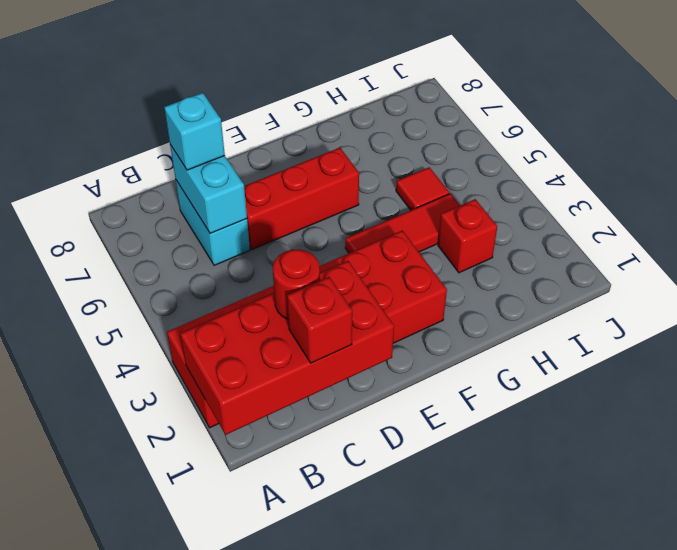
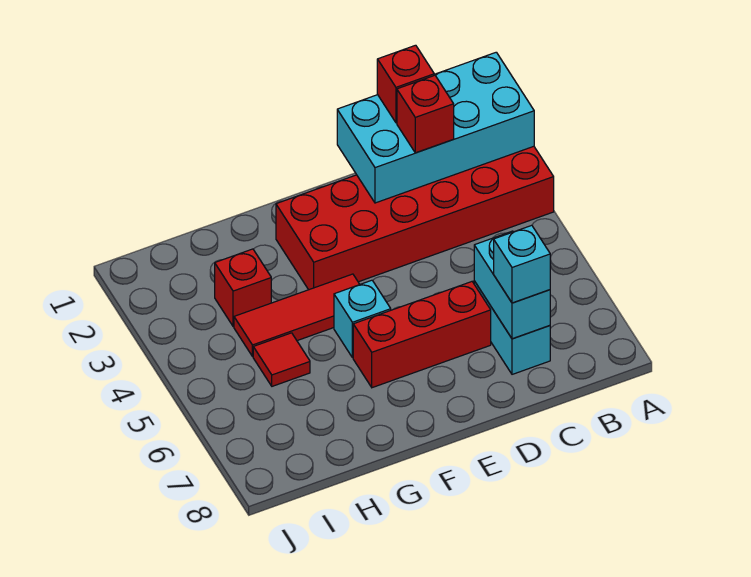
red 2x4 brick [180,261,394,435] -> cyan 2x4 brick [337,52,534,203]
red 1x1 round brick [273,249,320,319] -> red 1x1 brick [397,75,454,153]
none -> cyan 1x1 brick [334,280,391,358]

